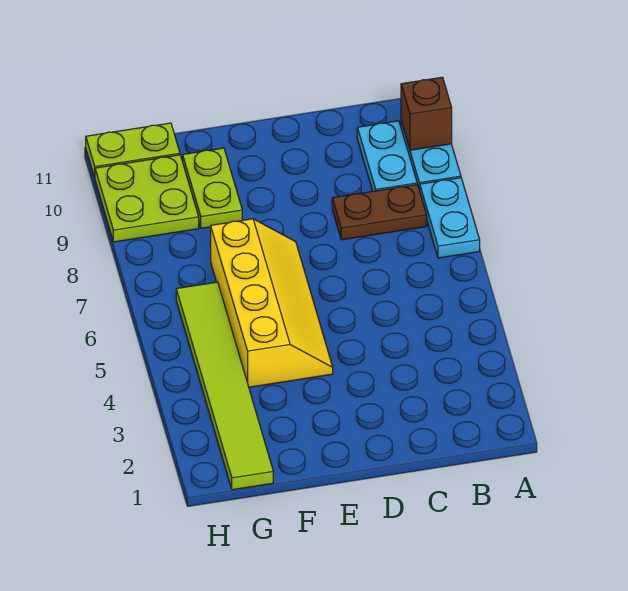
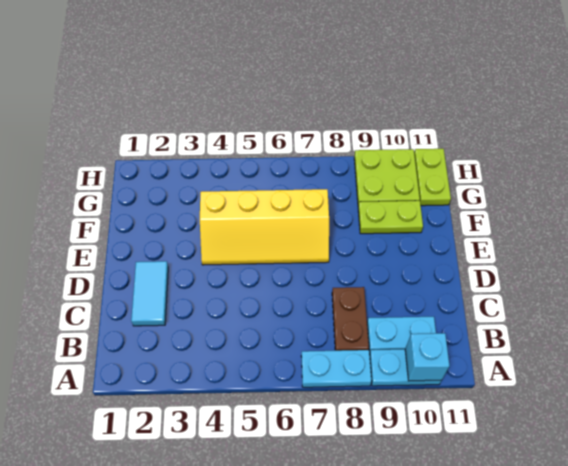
brown 1x1 brick [401,77,452,150] -> cyan 1x1 brick [405,333,450,381]
none -> cyan 1x2 tile [131,261,168,326]
lime 1x6 tile [176,282,273,490] -> none

